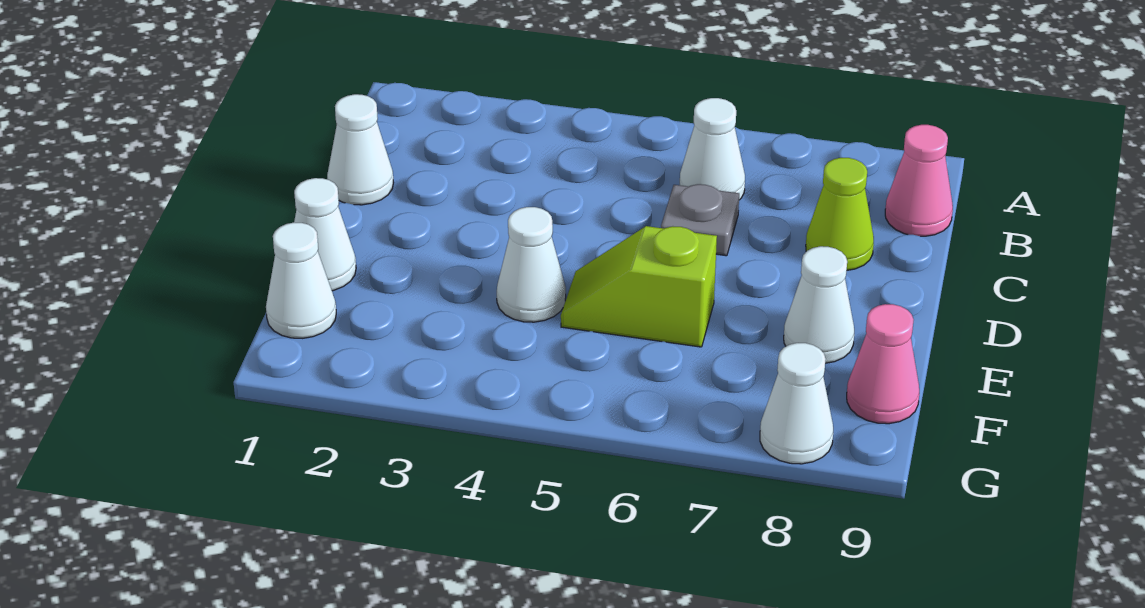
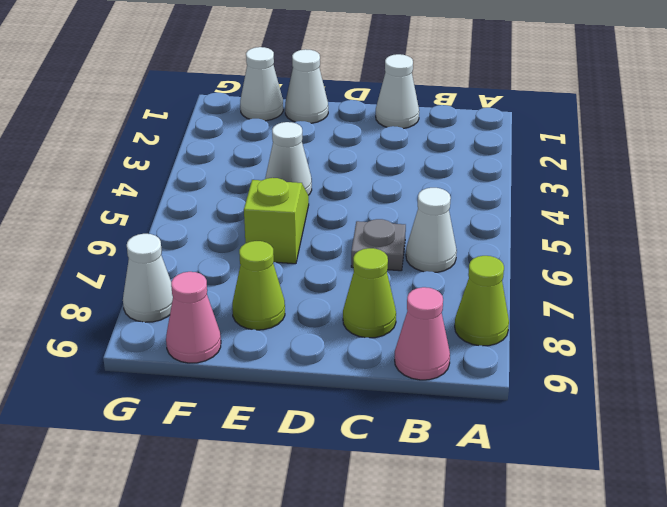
none -> lime 1x1 cone [455,256,509,346]
white 1x1 cone [784,246,854,363] -> lime 1x1 cone [232,241,285,330]

